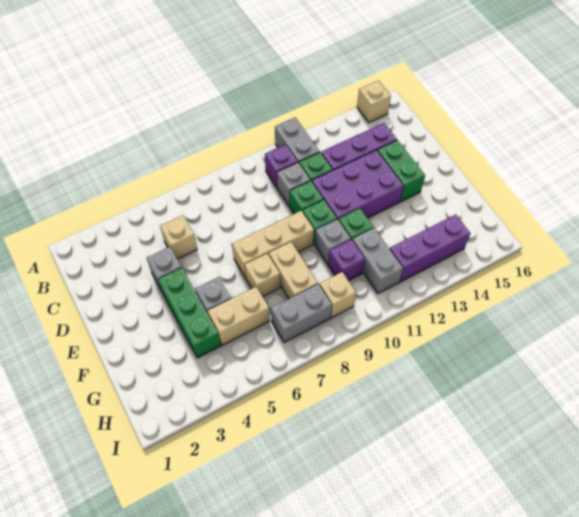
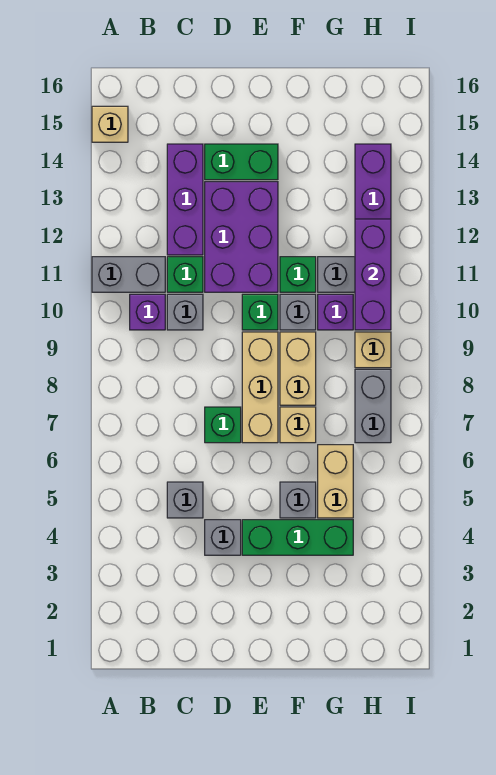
tan 1x1 brick [160,215,197,259] -> grey 1x1 brick [167,482,203,518]
green 1x1 brick [290,181,323,214] -> green 1x1 brick moved to [205,407,241,443]
tan 1x2 brick [269,242,318,299] -> tan 1x2 brick turned to [280,332,316,405]
none -> purple 1x3 brick [355,219,391,330]

